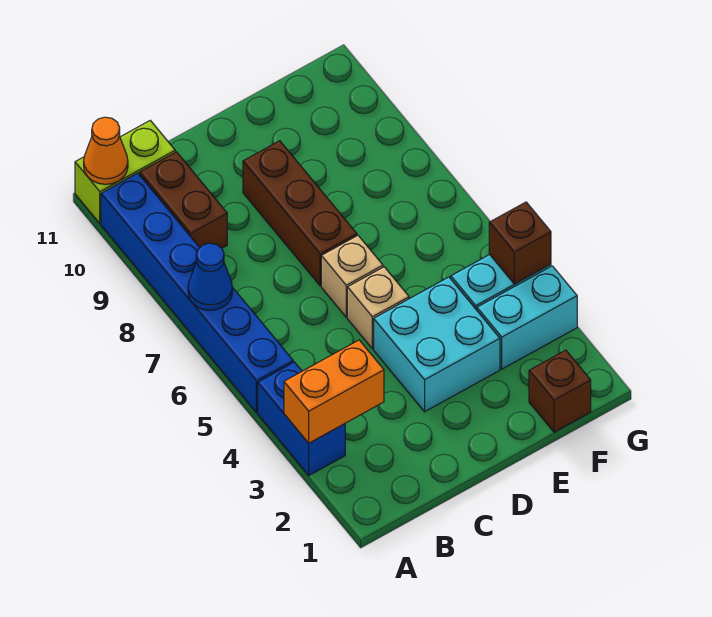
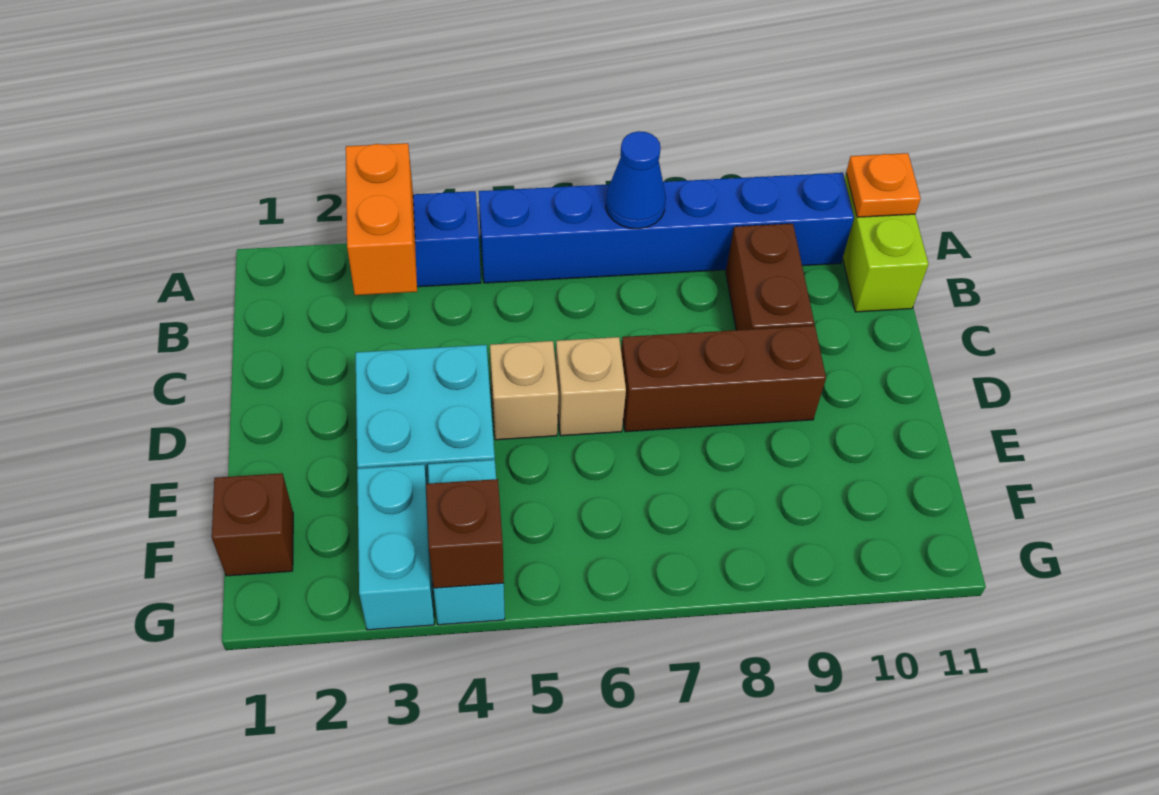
orange 1x1 cone [84,117,128,184] -> orange 1x1 plate [846,153,921,217]
brown 1x2 brick [140,152,227,248] -> brown 1x2 brick turned to [726,224,814,330]

